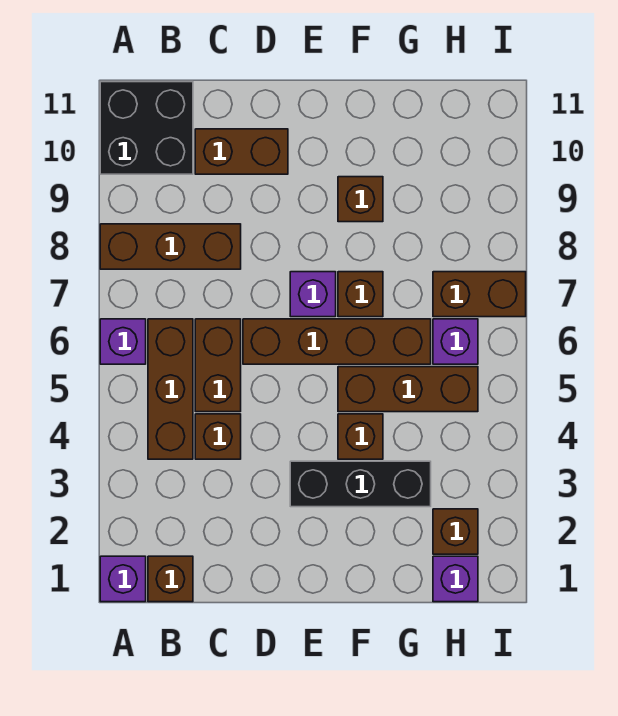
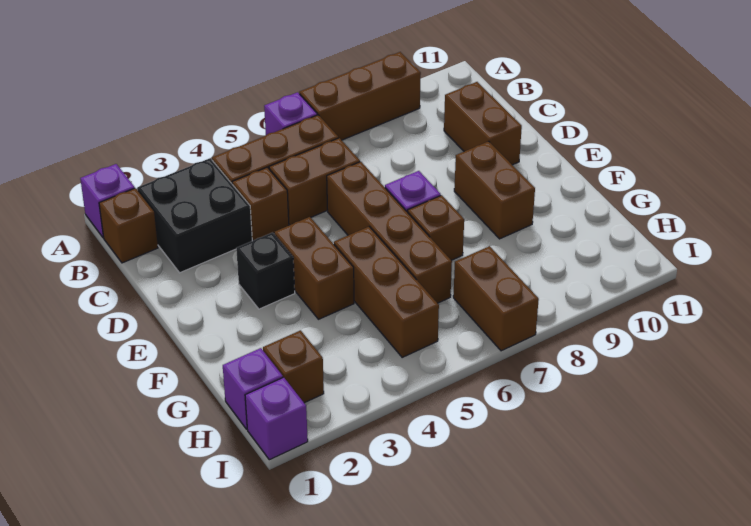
brown 1x3 brick [100,224,241,269] -> brown 1x3 brick turned to [299,52,421,140]
black 2x2 brick [100,82,193,174] -> black 2x2 brick moved to [137,158,252,273]
black 1x3 brick [290,461,431,507] -> black 1x1 brick [236,233,295,309]
brown 1x1 brick [338,414,383,459] -> brown 1x2 brick [274,217,354,319]
brown 1x1 brick [338,177,383,222] -> brown 1x2 brick [454,141,535,239]
purple 1x1 brick [433,319,478,364] -> purple 1x1 brick moved to [245,377,308,460]

